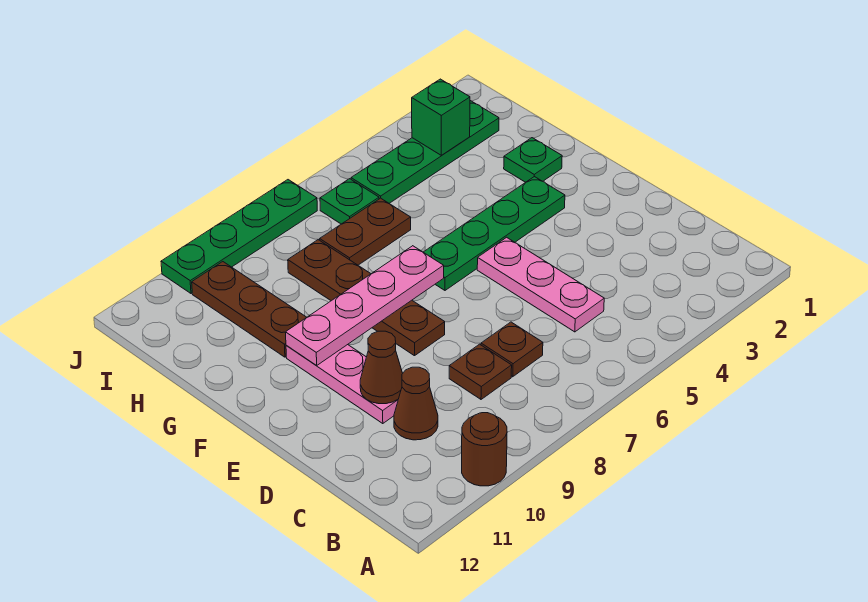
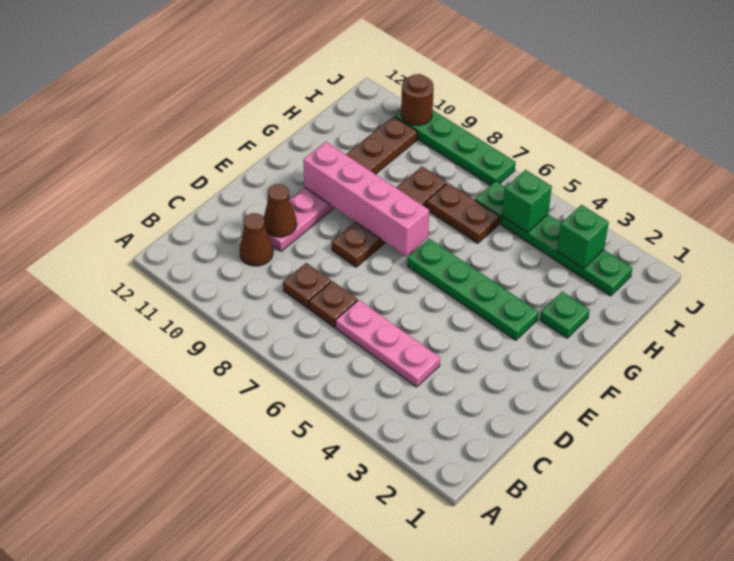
brown 1x1 round brick [462,413,507,486] -> brown 1x1 round brick moved to [401,74,434,125]
pink 1x3 plate [477,237,604,332] -> pink 1x3 plate turned to [335,300,440,387]
pink 1x4 plate [286,246,444,366] -> pink 1x4 brick [303,142,429,256]
none -> green 1x1 brick [502,170,552,232]

